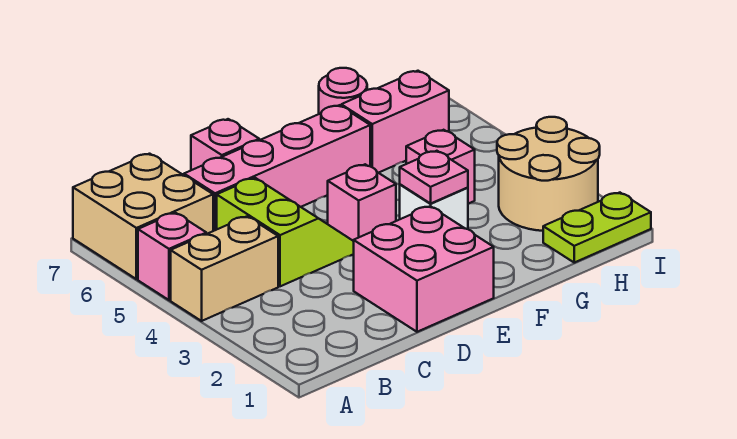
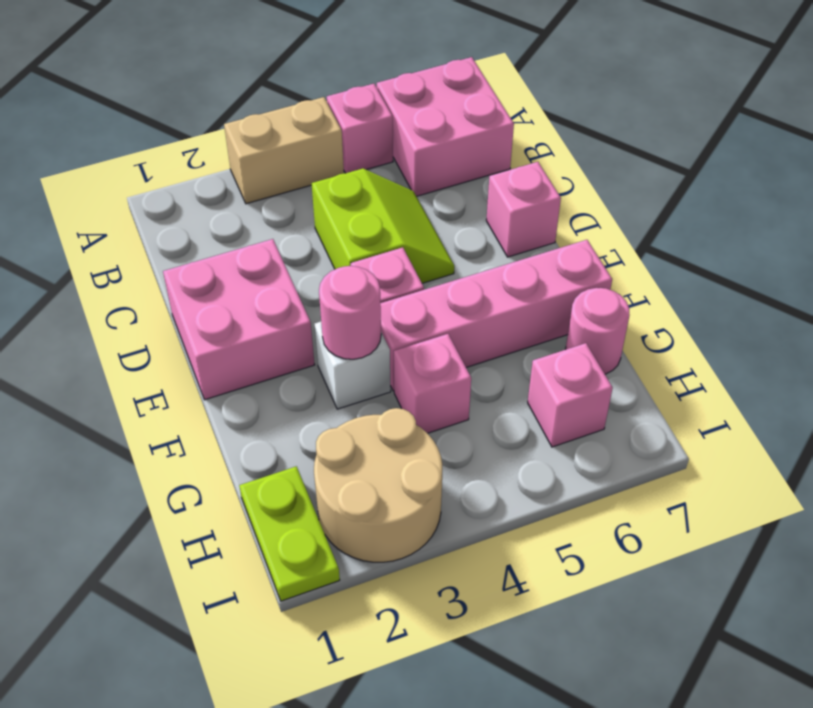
tan 1x2 brick [171,216,278,321] -> tan 1x2 brick turned to [224,97,344,204]
tan 2x2 brick [73,154,213,279] -> pink 2x2 brick [377,57,514,196]
lime 2x2 slope [217,178,354,286] -> lime 2x2 slope turned to [312,169,454,283]
pink 1x4 brick [184,105,370,231] -> pink 1x4 brick turned to [380,240,612,391]
pink 1x1 plate [400,151,468,203] -> pink 1x1 round brick [319,266,381,359]
pink 1x2 brick [341,71,449,173] -> pink 1x1 brick [528,343,613,447]

